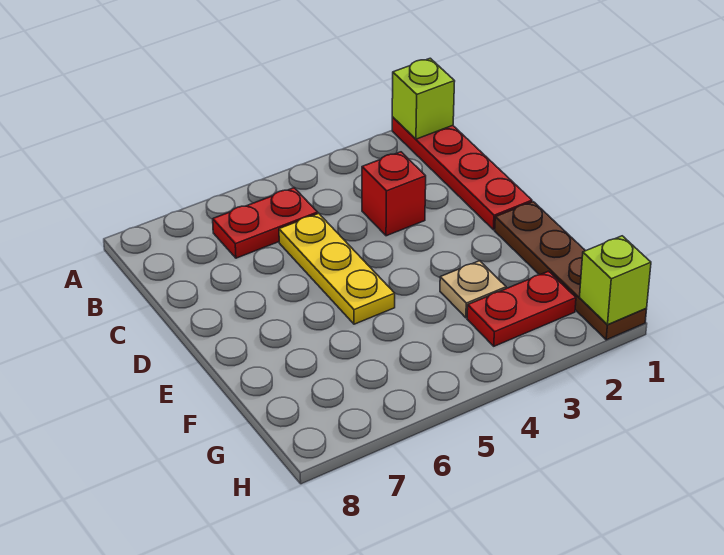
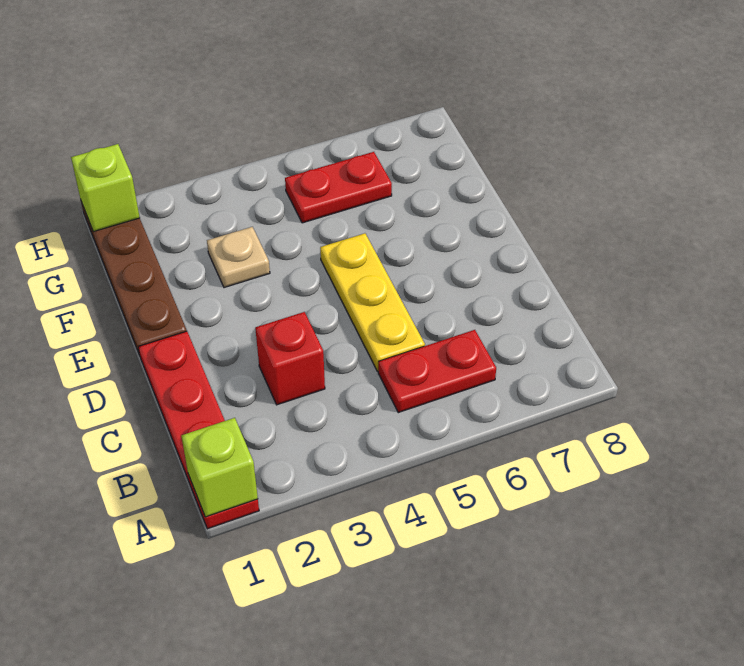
red 1x2 plate [467,271,576,346] -> red 1x2 plate moved to [285,152,392,223]

